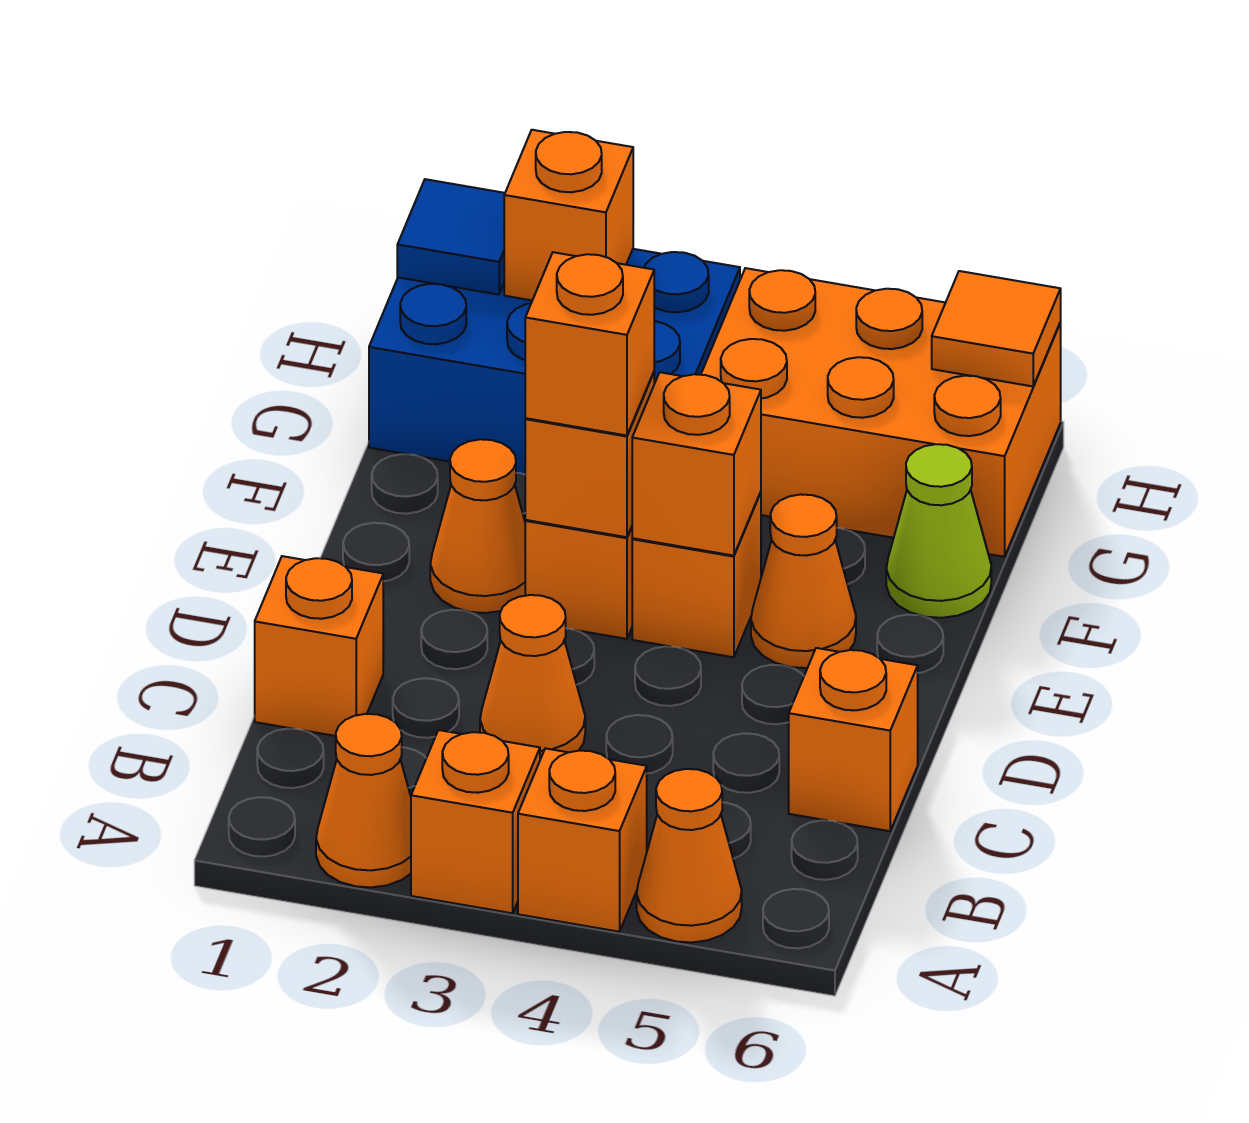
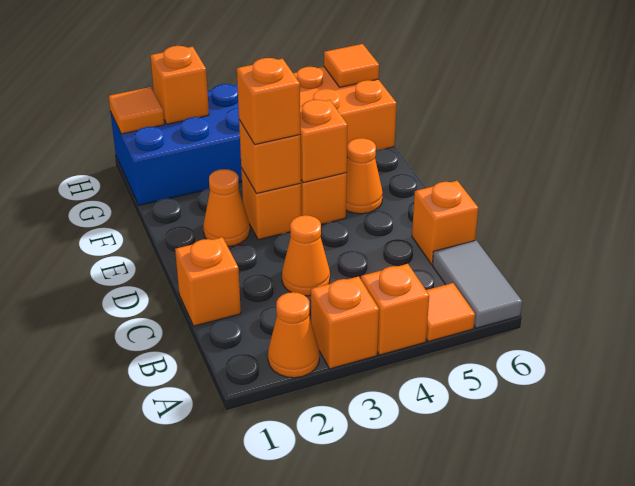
orange 1x1 cone [637,769,742,943] -> orange 1x1 tile [426,283,475,341]
none -> grey 1x2 tile [432,240,522,328]
lime 1x1 cone [886,444,991,618] -> none
blue 1x1 tile [397,179,505,295] -> orange 1x1 tile [109,87,164,134]

